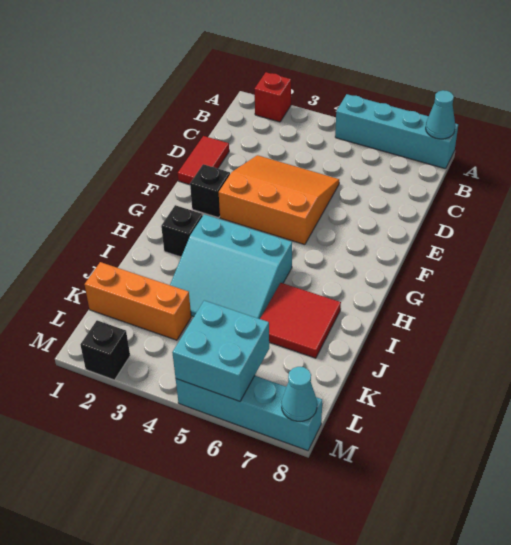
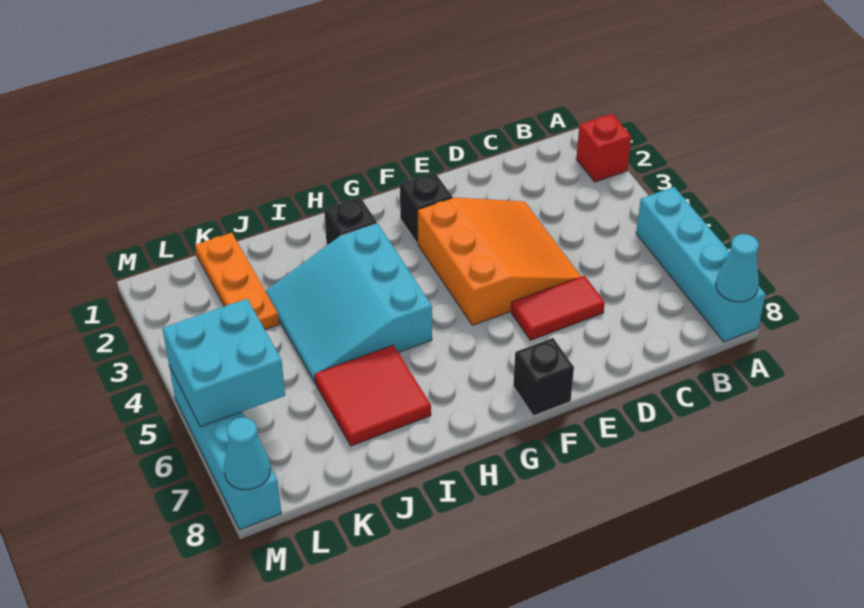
red 1x2 tile [178,136,229,185] -> red 1x2 tile moved to [511,276,605,340]
orange 1x3 brick [85,262,191,340] -> orange 1x3 plate [195,233,279,329]
black 1x1 brick [80,320,130,380] -> black 1x1 brick moved to [513,338,574,416]

